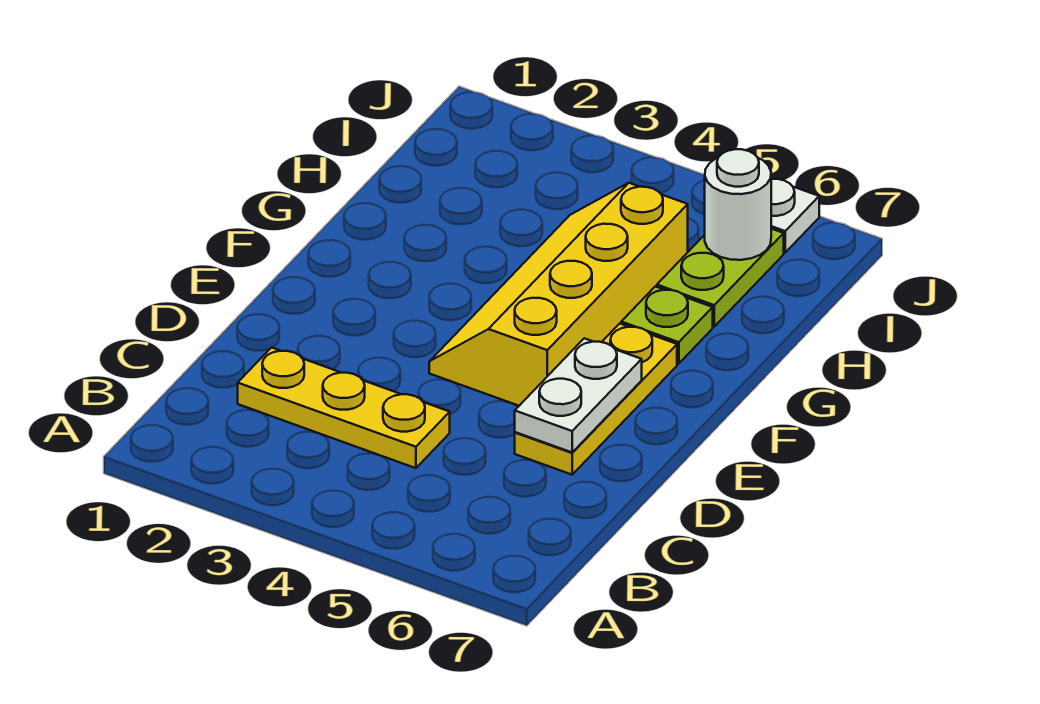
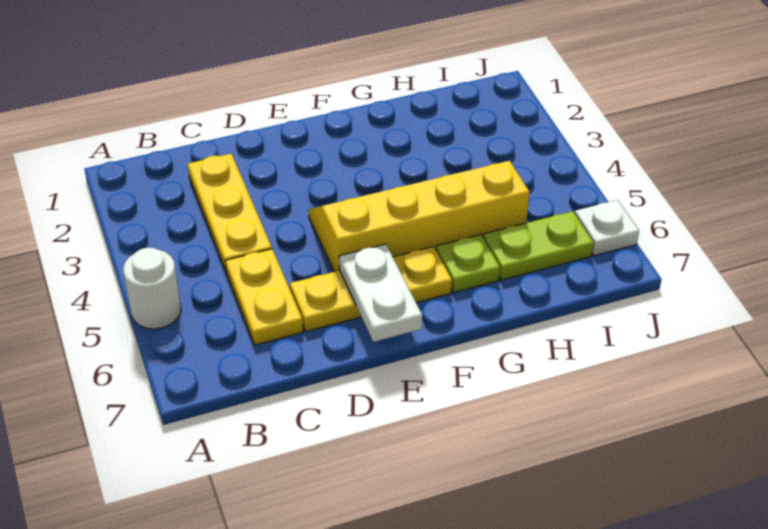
none -> yellow 1x2 plate [226,249,303,345]
white 1x2 plate [515,338,642,452] -> white 1x2 plate turned to [339,244,422,342]
white 1x1 round brick [705,149,771,260] -> white 1x1 round brick moved to [123,248,181,329]

